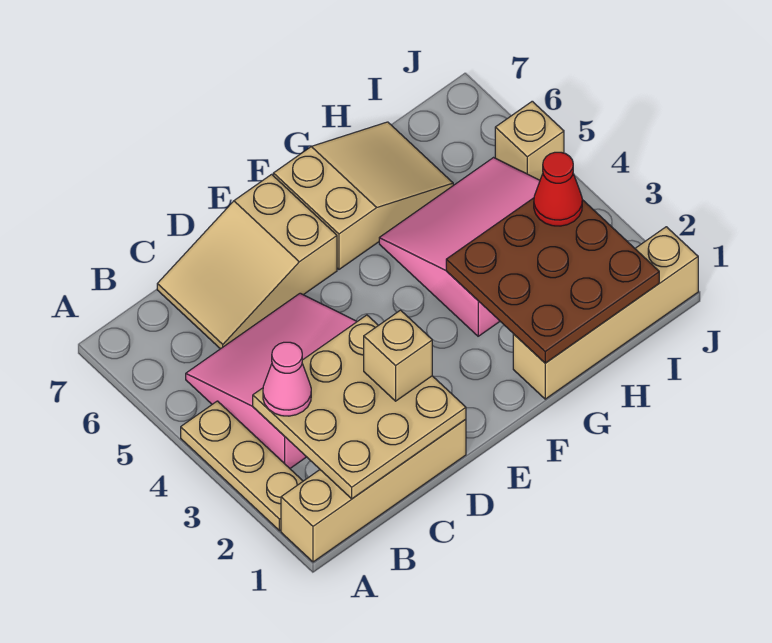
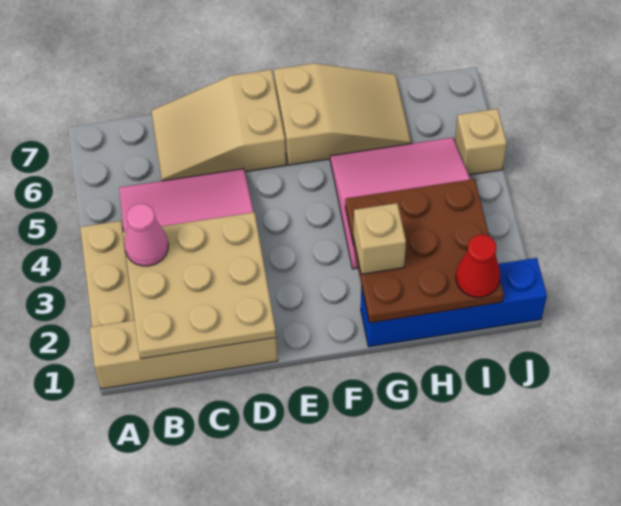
tan 1x1 brick [364,310,432,401] -> tan 1x1 brick moved to [353,203,406,274]
tan 1x4 brick [513,227,698,399] -> blue 1x4 brick [361,258,547,347]
red 1x1 cone [534,152,582,226] -> red 1x1 cone moved to [456,235,500,297]

